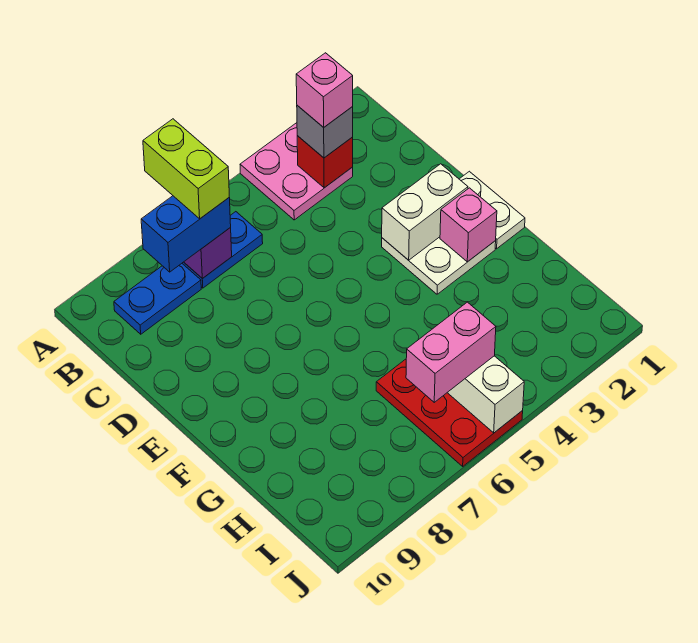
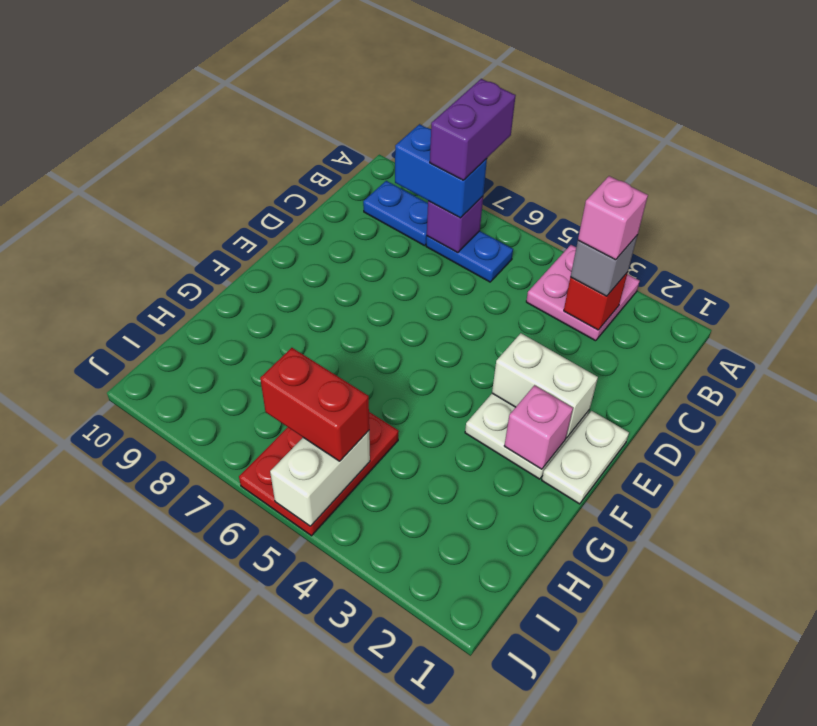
lime 1x2 brick [143,119,229,219] -> purple 1x2 brick [430,79,516,180]
pink 1x2 brick [406,302,496,402] -> red 1x2 brick [260,348,369,461]

